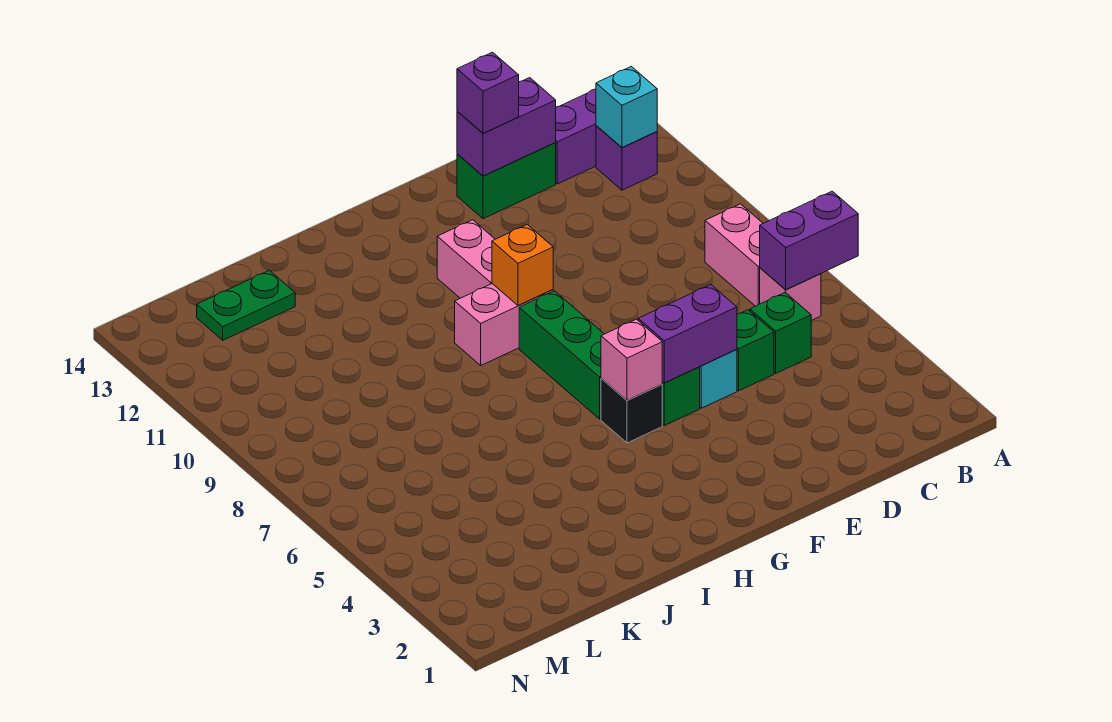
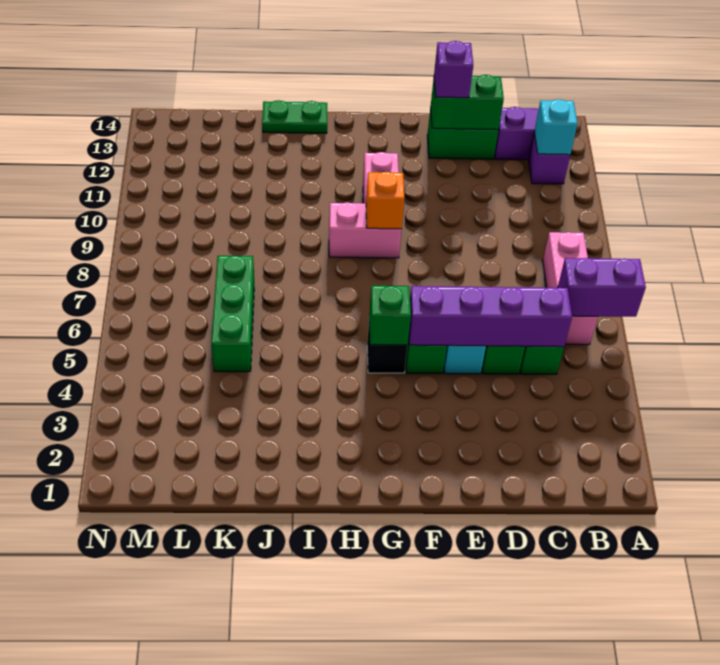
purple 1x2 brick [457,78,556,176] -> green 1x2 brick [431,75,504,130]
purple 1x2 brick [638,285,737,383] -> purple 1x4 brick [409,286,572,347]
pink 1x1 brick [601,319,662,400] -> green 1x1 brick [369,286,411,345]
green 1x3 brick [519,291,604,419] -> green 1x3 brick moved to [212,256,254,372]
green 1x2 plate [197,270,295,340] -> green 1x2 plate moved to [262,100,327,133]

